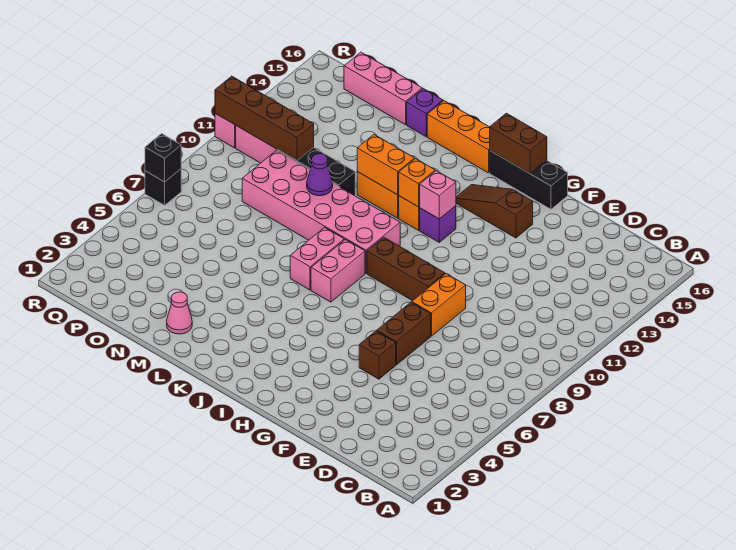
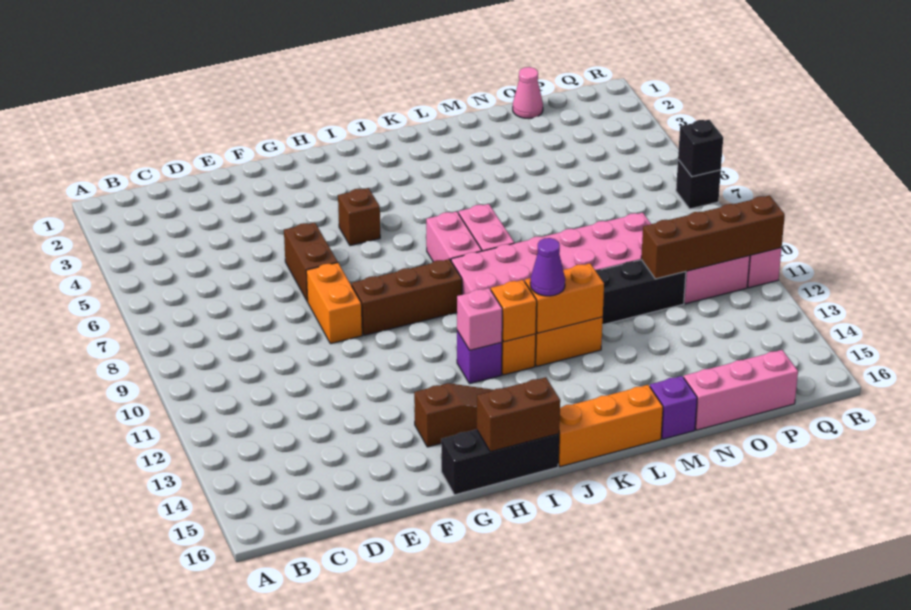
brown 1x1 brick [359,331,396,379] -> brown 1x1 brick moved to [338,188,380,246]
pink 1x1 cone [167,292,192,334] -> pink 1x1 cone moved to [513,67,543,119]
purple 1x1 cone [307,154,333,196] -> purple 1x1 cone moved to [530,238,565,296]

